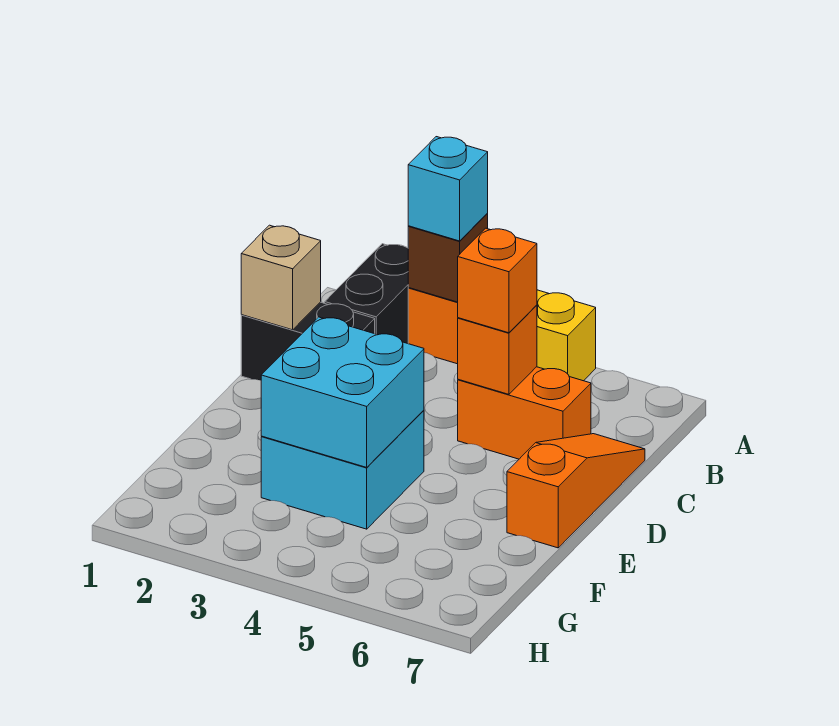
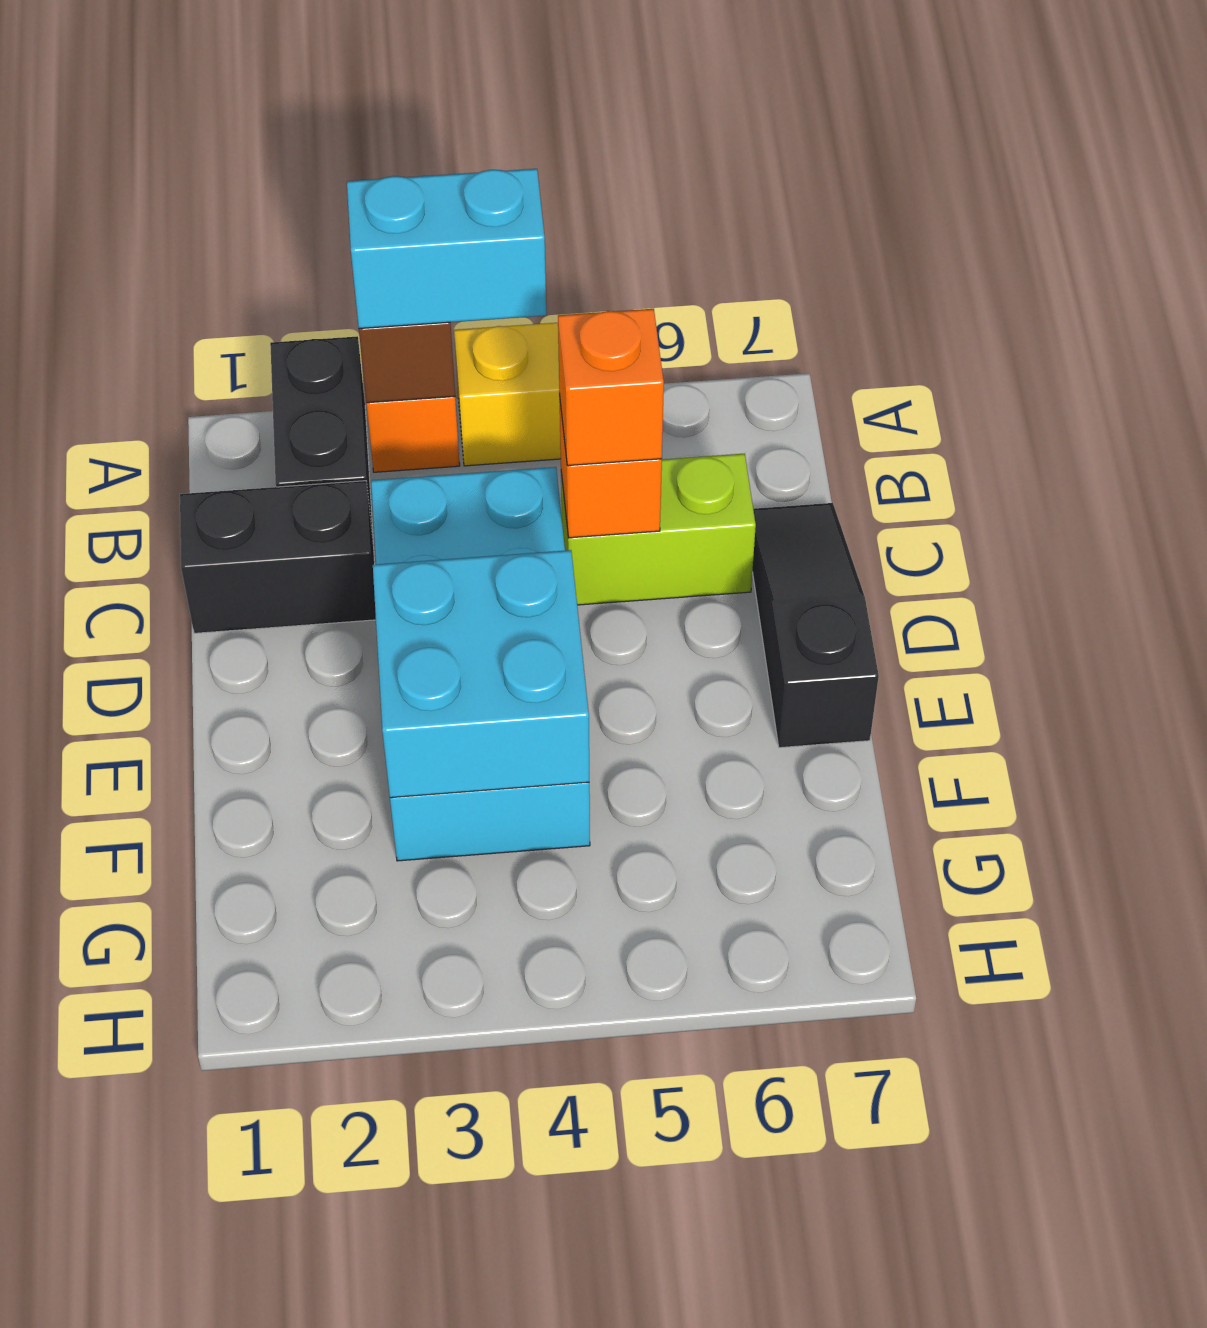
cyan 1x1 brick [408,137,488,241] -> cyan 1x2 brick [347,169,546,329]
tan 1x1 brick [241,225,321,330] -> none
orange 1x2 brick [458,367,591,459] -> lime 1x2 brick [561,454,756,605]
orange 1x3 slope [507,434,645,548] -> black 1x3 slope [752,503,879,748]
cyan 2x2 brick [261,410,424,529] -> cyan 2x4 brick [371,467,590,861]

